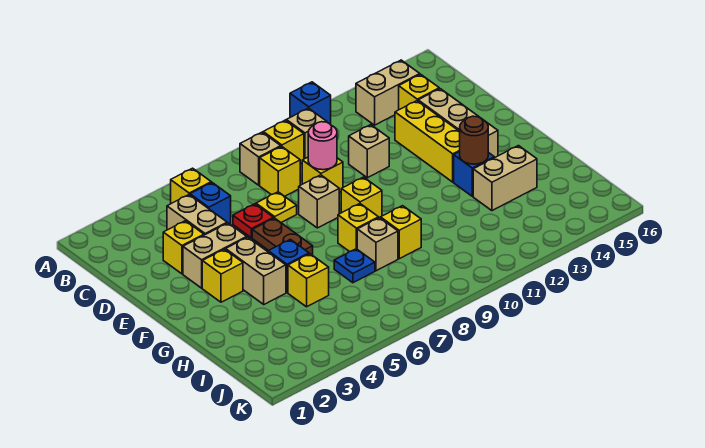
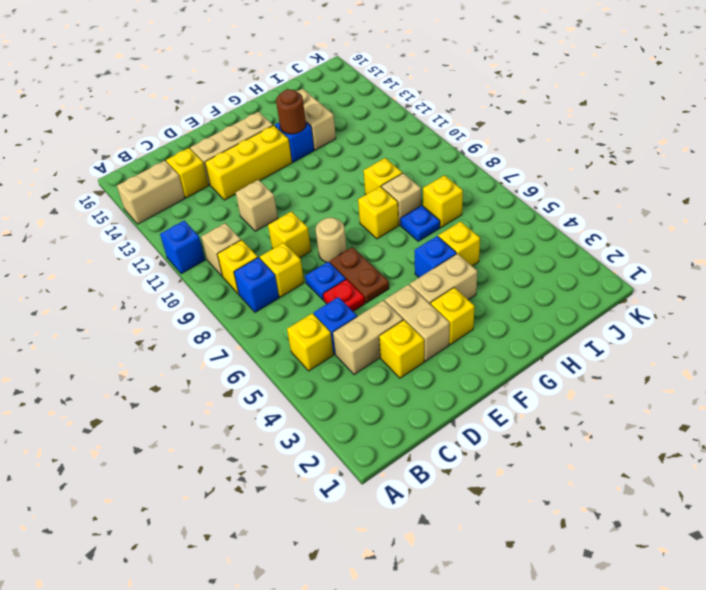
tan 1x1 brick [240,132,281,185] -> blue 1x1 brick [234,257,279,312]
tan 1x2 brick [356,60,420,125] -> tan 1x2 brick turned to [117,161,185,224]
yellow 1x1 plate [256,192,297,222] -> blue 1x1 plate [305,262,346,300]
pink 1x1 round brick [308,122,337,170] -> none
brown 1x2 plate [252,218,313,255] -> brown 1x2 plate turned to [330,247,389,303]
tan 1x1 brick [299,175,339,228] -> tan 1x1 round brick [316,218,347,263]
yellow 1x1 brick [341,177,382,218] -> yellow 1x1 brick moved to [423,175,463,227]

